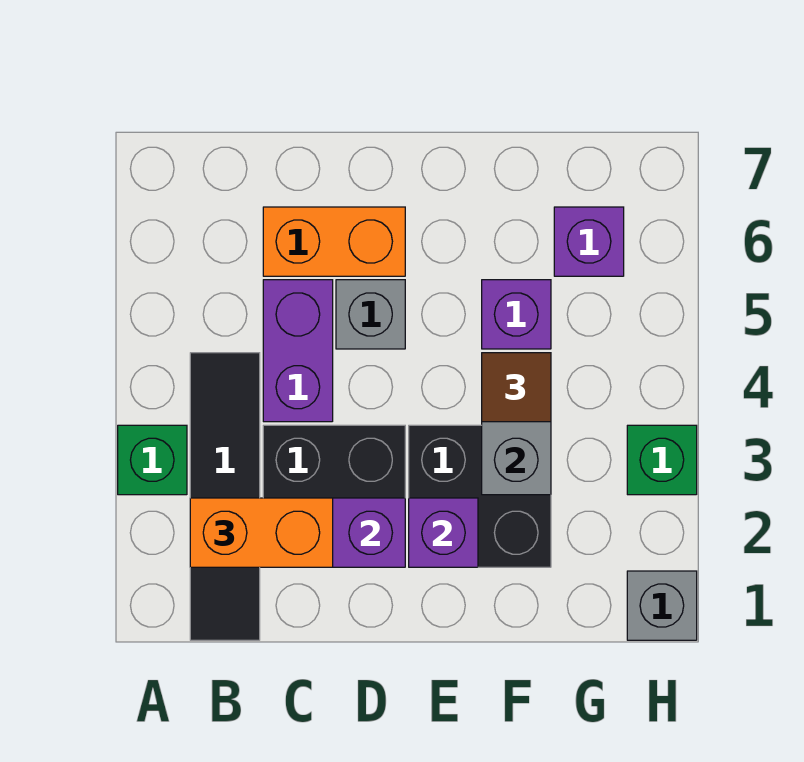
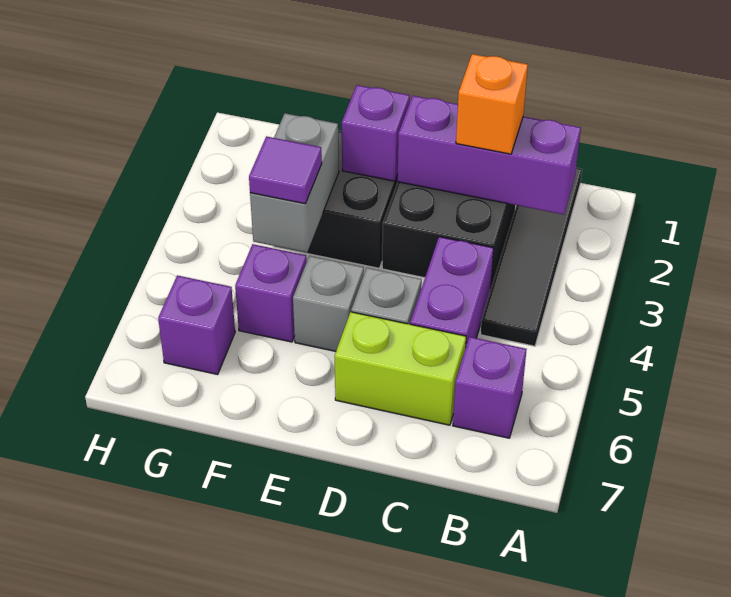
green 1x1 brick [118,425,187,495] -> none
orange 1x2 brick [190,498,333,567] -> orange 1x1 brick [456,54,528,154]
none -> purple 1x1 brick [453,337,527,438]
orange 1x2 brick [263,207,405,276] -> lime 1x2 brick [335,312,466,425]
brown 1x1 tile [482,353,551,422] -> purple 1x1 tile [249,136,322,204]
grey 1x1 brick [627,571,697,640] -> grey 1x1 brick moved to [293,256,364,351]
green 1x1 brick [627,425,697,495] -> none

